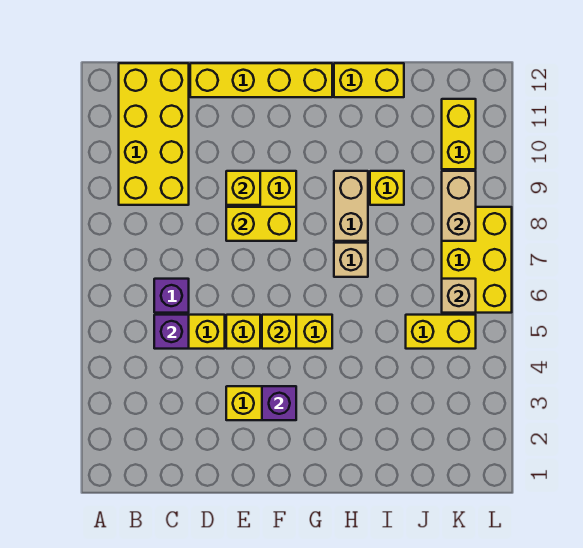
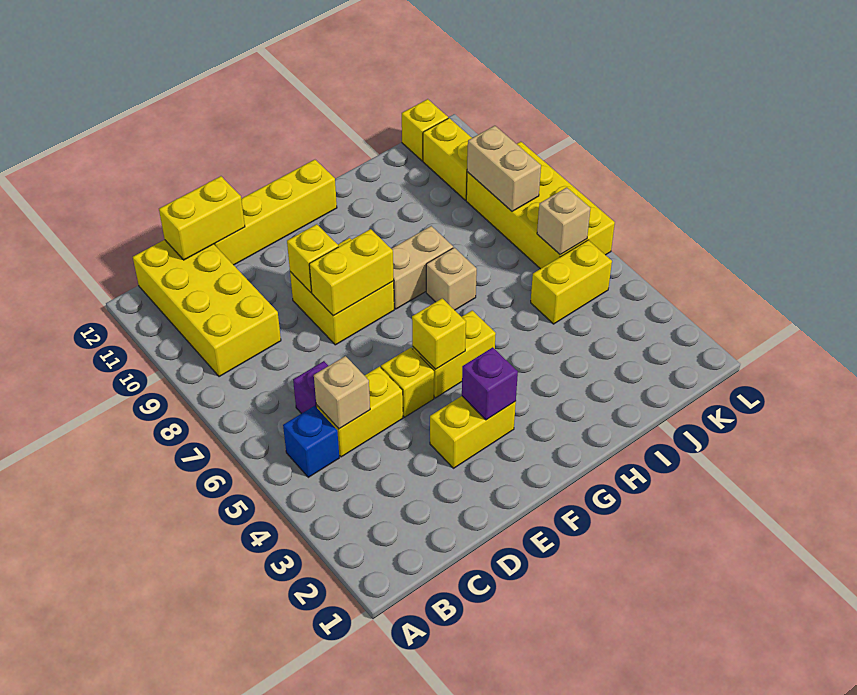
none -> blue 1x1 brick [283,406,339,477]
purple 1x1 brick [154,315,189,349] -> tan 1x1 brick [314,356,370,429]
tan 1x2 brick [334,171,368,241] -> tan 1x2 brick turned to [392,226,453,309]
yellow 1x2 brick [334,63,404,97] -> yellow 1x2 brick moved to [159,176,245,260]
yellow 1x1 brick [370,171,404,205] -> yellow 1x1 brick moved to [402,99,448,161]
yellow 2x3 brick [442,207,512,313] -> yellow 2x4 brick [466,142,615,269]

